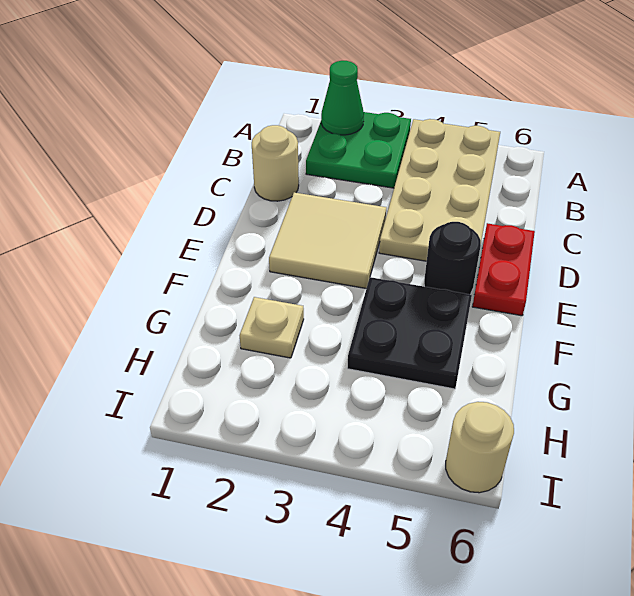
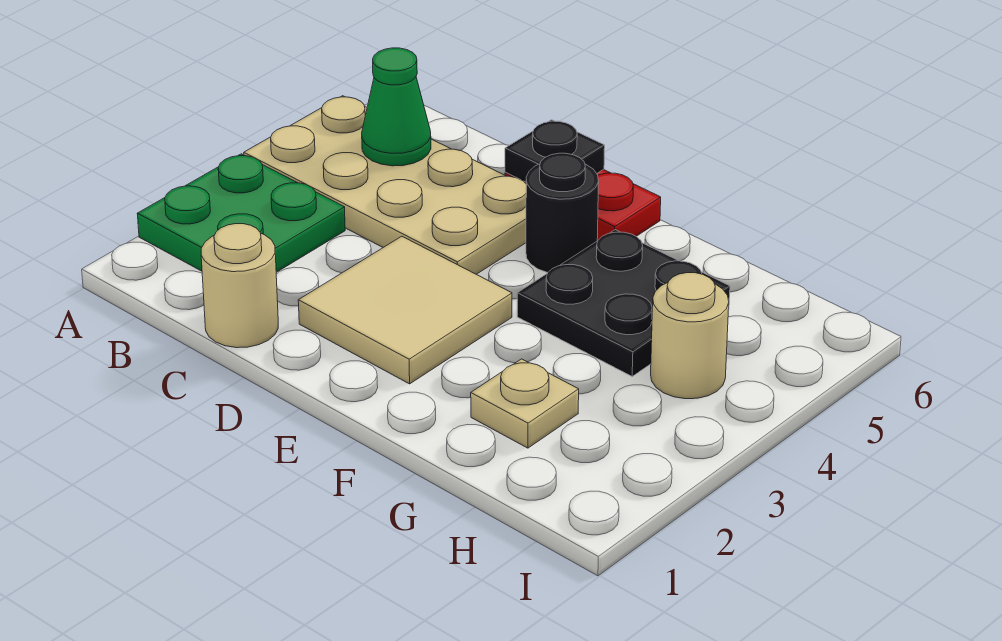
green 1x1 cone [321,61,364,135] -> green 1x1 cone moved to [362,48,431,166]
none -> black 1x1 plate [505,120,605,182]
tan 1x1 round brick [446,402,514,493] -> tan 1x1 round brick moved to [651,273,729,399]

